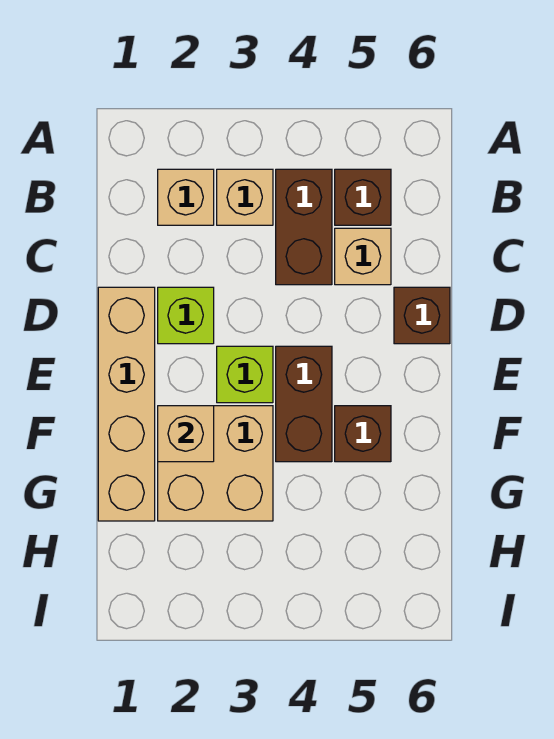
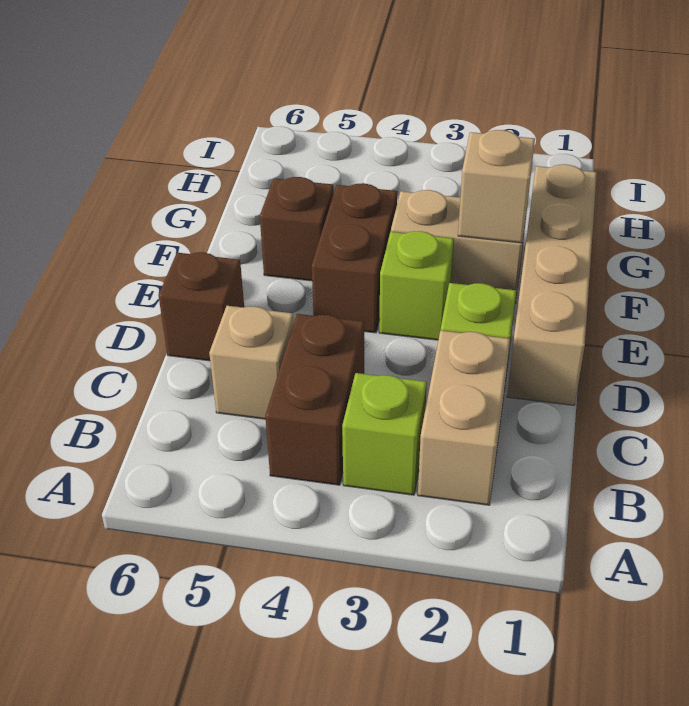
tan 1x1 brick [158,169,214,225] -> tan 1x2 brick [418,331,510,505]
tan 1x1 brick [217,169,273,225] -> lime 1x1 brick [342,373,427,495]
brown 1x1 brick [335,169,391,225] -> none
tan 2x2 brick [158,406,273,521] -> tan 1x2 brick [391,190,527,303]

